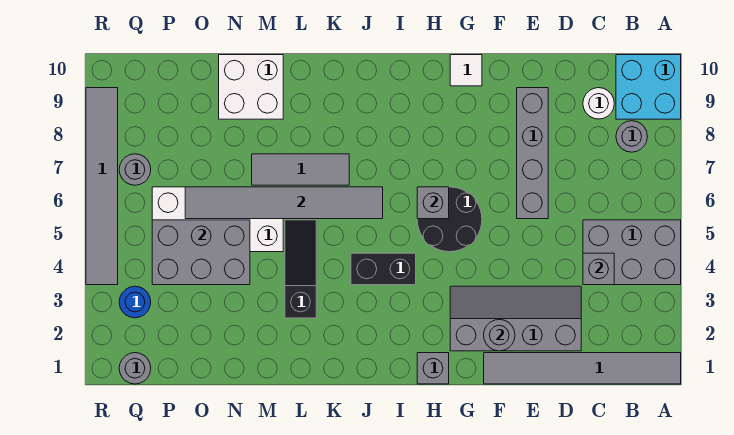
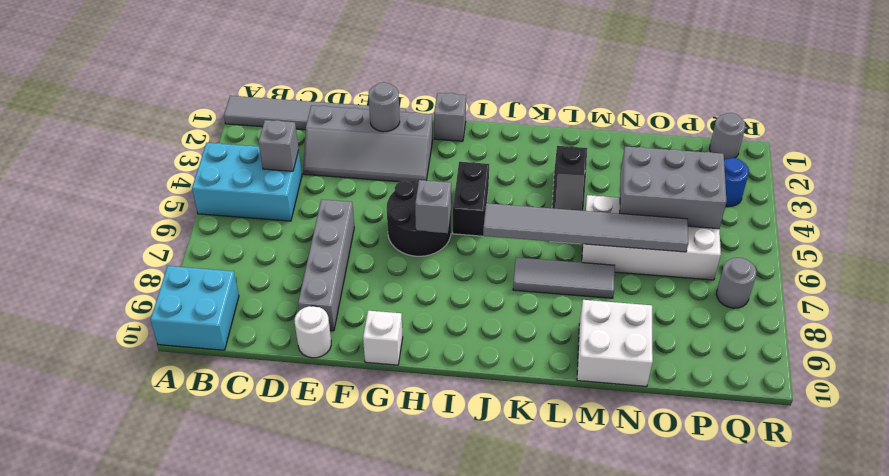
grey 2x3 brick [583,220,681,285] -> cyan 2x3 brick [192,143,302,221]
grey 1x1 round brick [616,121,647,152] -> none
white 1x1 round brick [583,88,614,119] -> white 1x1 round brick moved to [295,306,331,358]
white 1x1 tile [450,55,482,86] -> white 1x1 brick [363,311,403,365]
black 1x2 brick [351,253,416,285] -> black 1x2 brick turned to [453,162,489,236]
grey 1x6 tile [86,88,118,285] -> none

